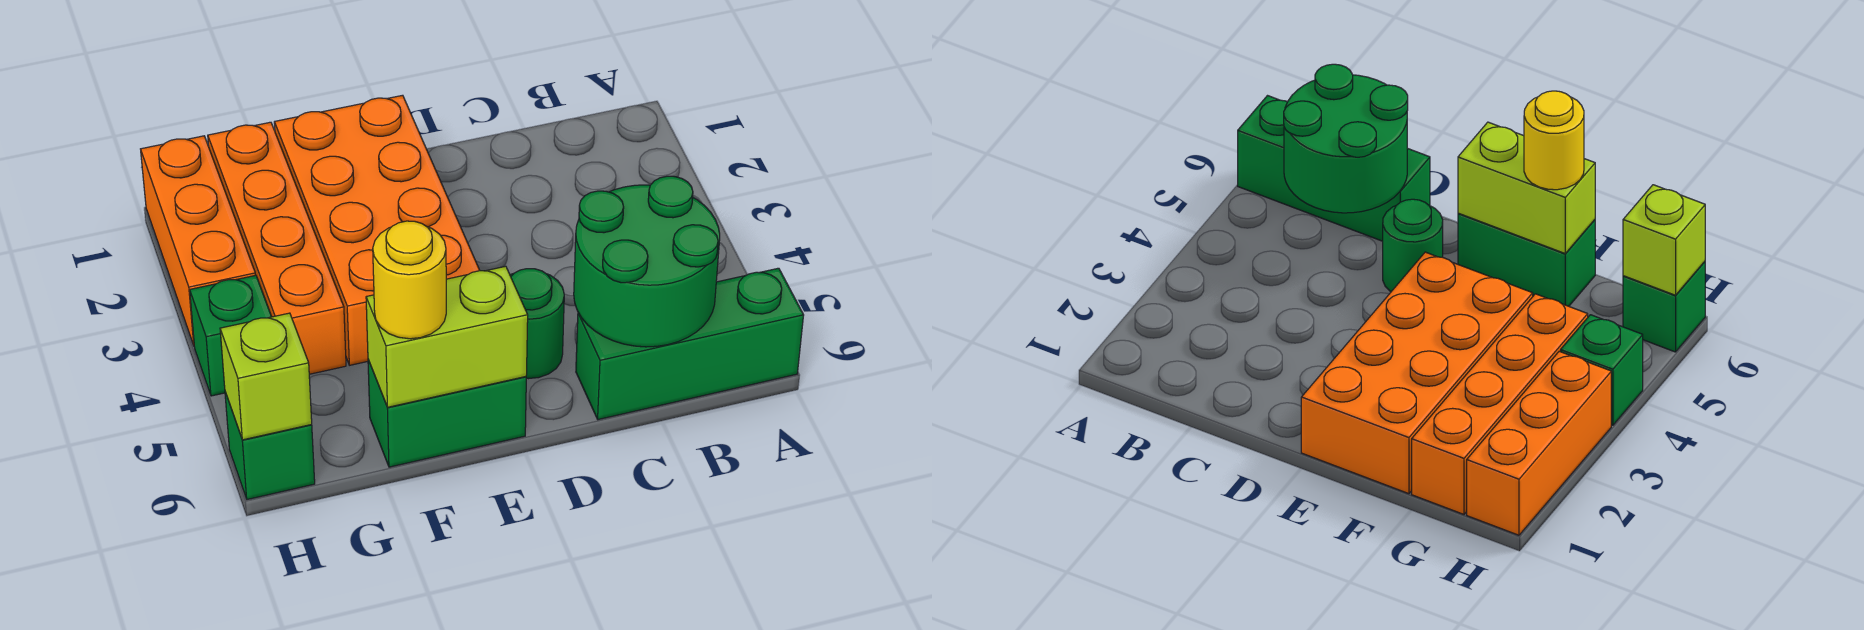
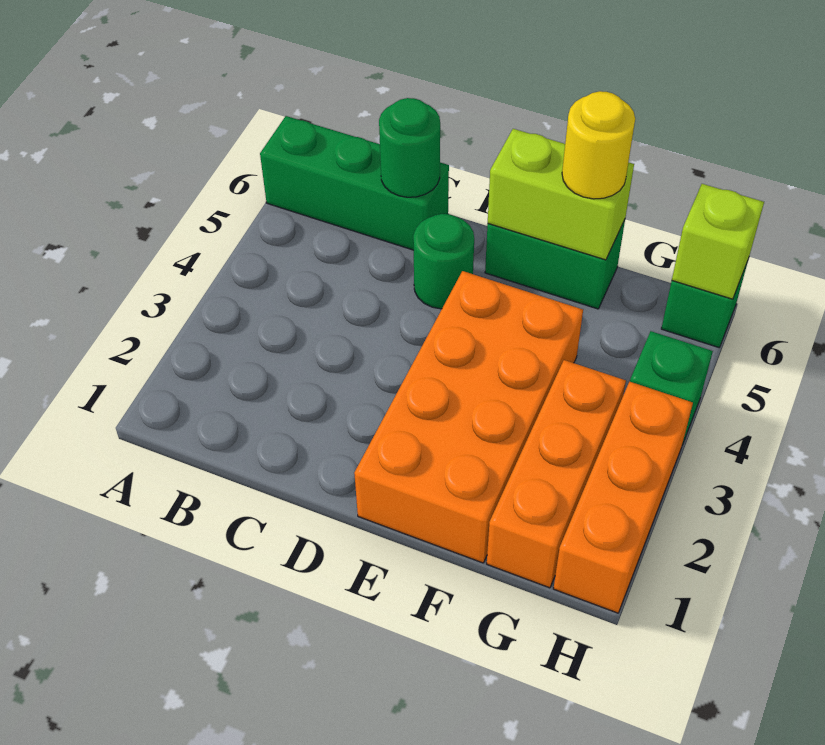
green 2x2 round brick [574,176,720,347] -> green 1x1 round brick [379,98,440,197]
orange 1x4 brick [208,122,346,374] -> orange 1x3 brick [487,360,626,588]

